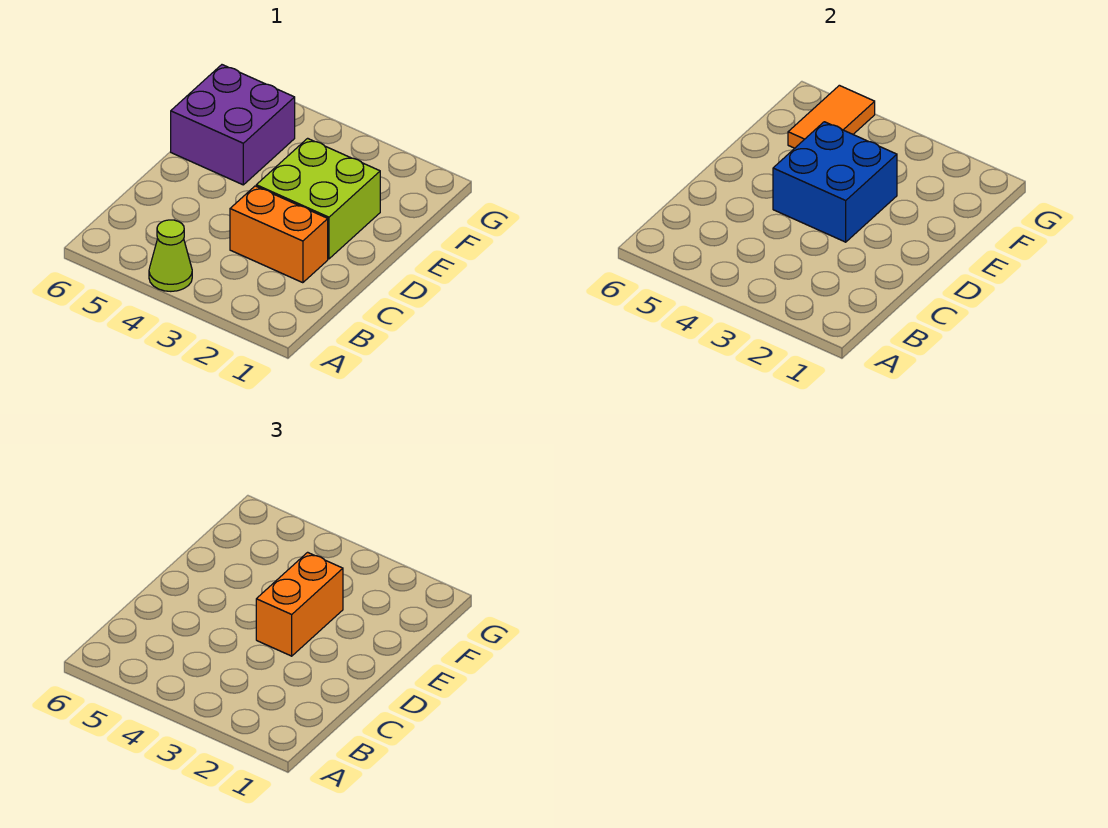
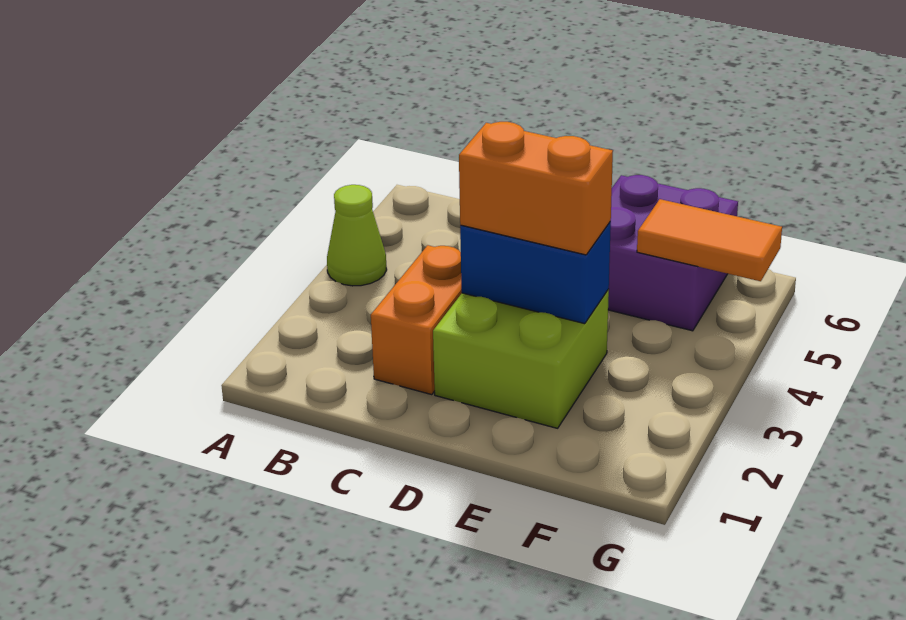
blue 2x2 brick [773,122,897,242] -> blue 1x2 brick [460,222,611,324]

